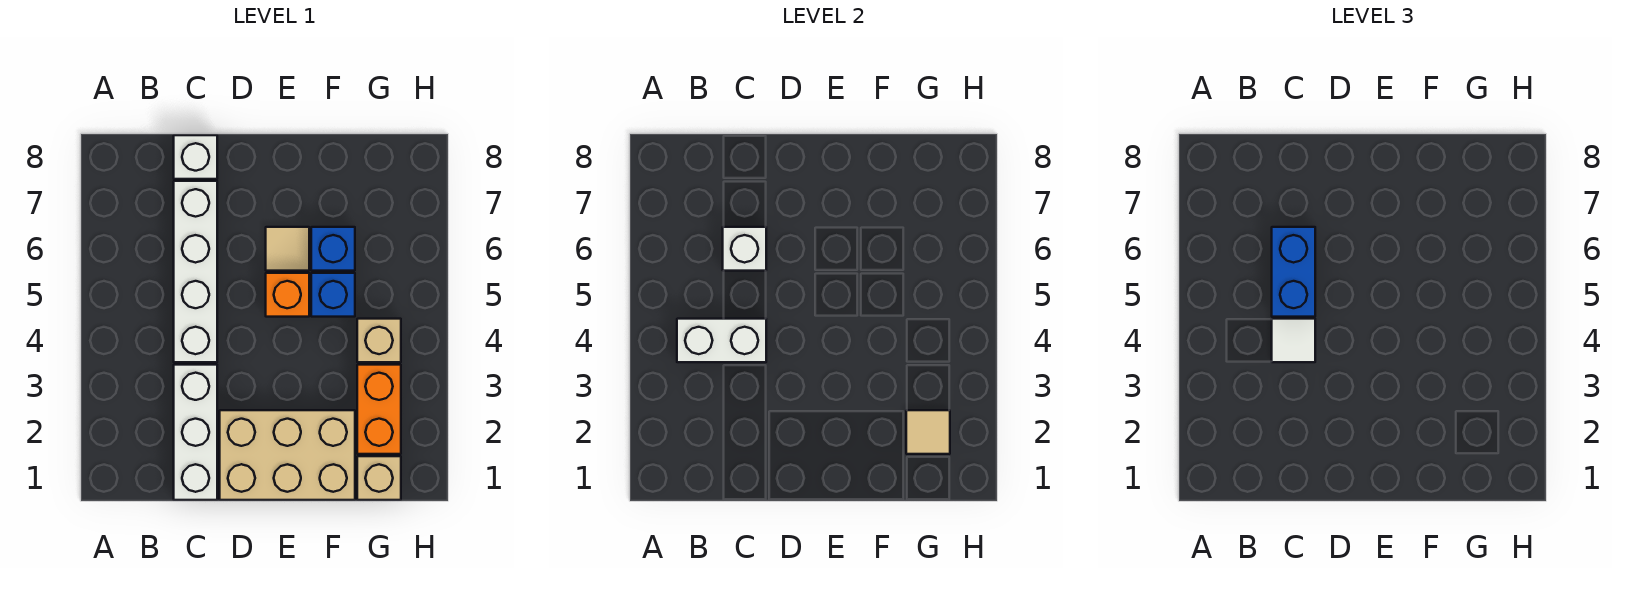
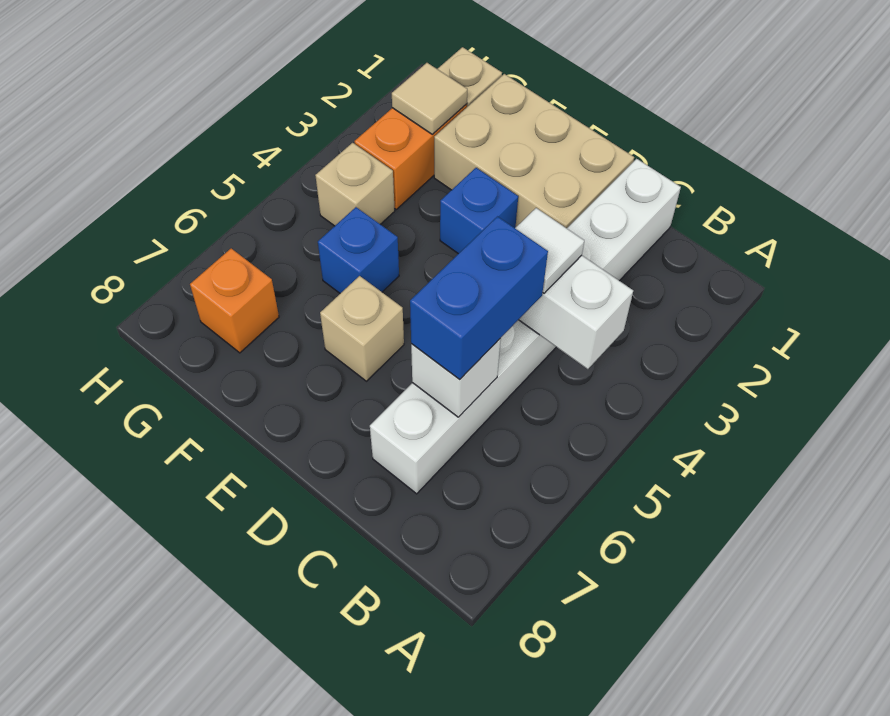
white 1x1 brick [174,135,217,179] -> none
orange 1x1 brick [266,273,309,317] -> orange 1x1 brick moved to [190,248,279,353]
tan 1x1 tile [266,227,309,271] -> tan 1x1 brick [320,276,404,381]
blue 1x1 brick [311,227,355,271] -> blue 1x1 brick moved to [440,168,518,254]

